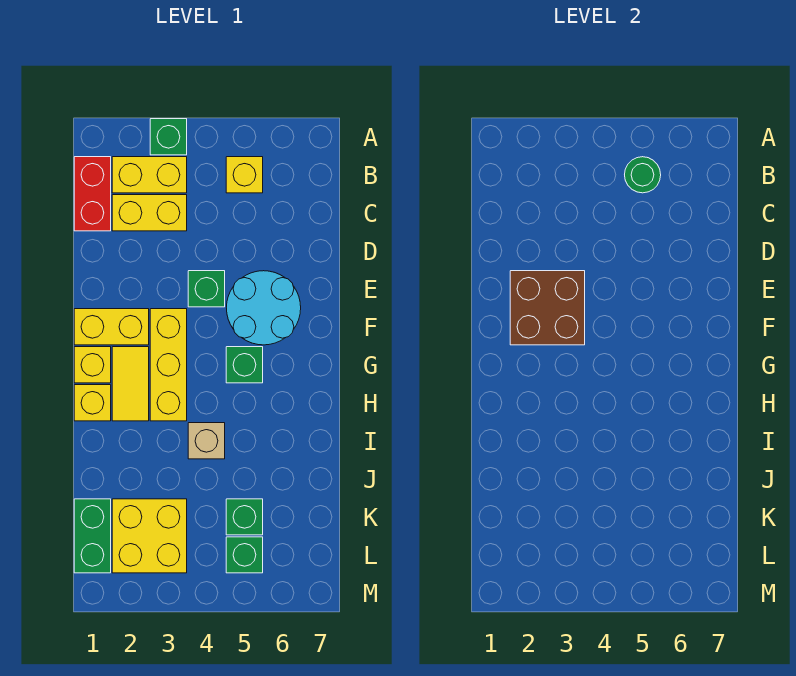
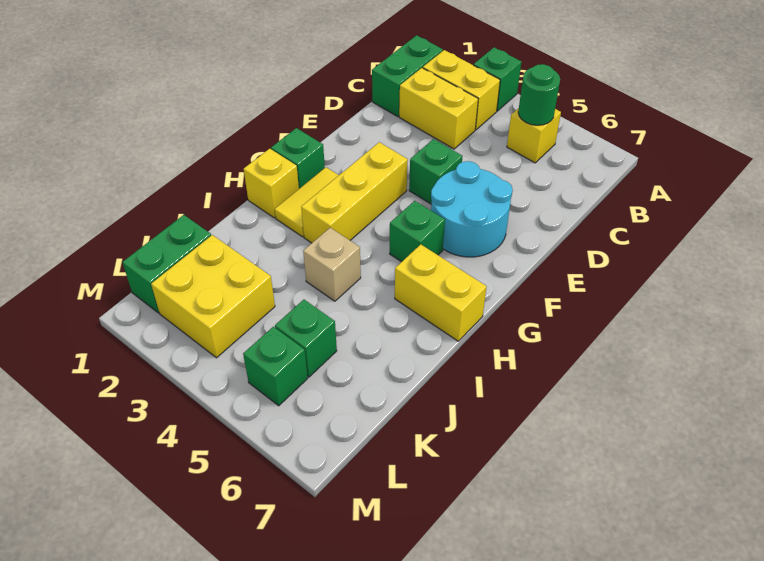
red 1x2 brick [74,157,111,231] -> green 1x2 brick [372,35,443,117]
brown 2x2 brick [510,271,585,345] -> none
yellow 1x2 brick [74,309,149,345] -> yellow 1x2 brick moved to [395,244,487,341]
yellow 1x1 brick [74,347,111,383] -> green 1x1 brick [271,128,325,189]

